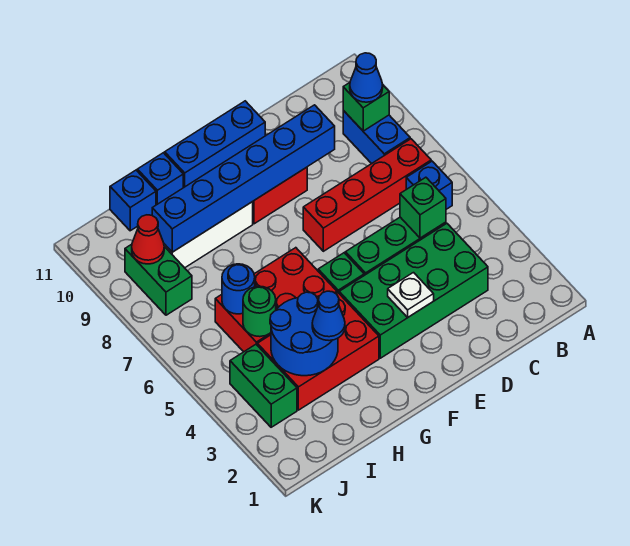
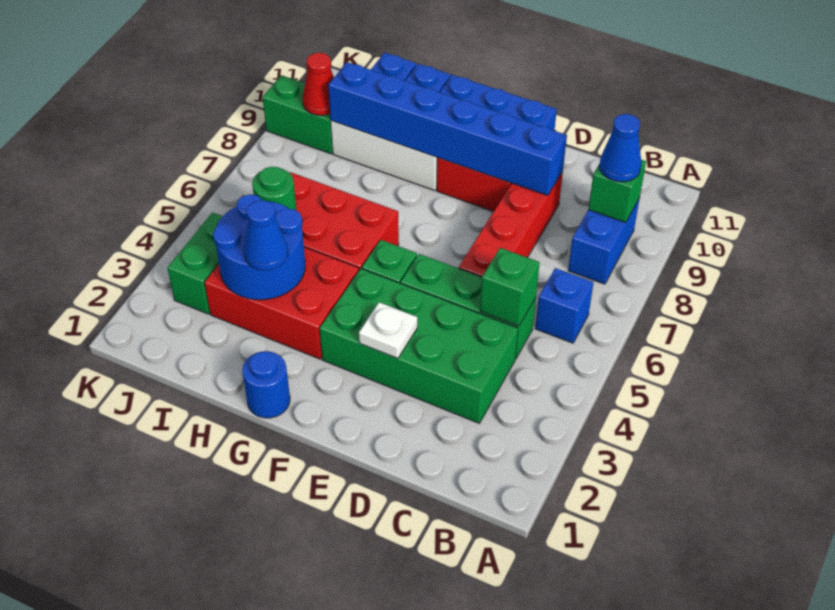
red 1x4 brick [303,139,431,251] -> red 1x4 brick turned to [459,172,563,277]
blue 1x1 round brick [222,264,255,314] -> blue 1x1 round brick moved to [242,351,290,418]
green 1x2 brick [125,244,192,315] -> green 1x2 brick turned to [263,75,333,154]

